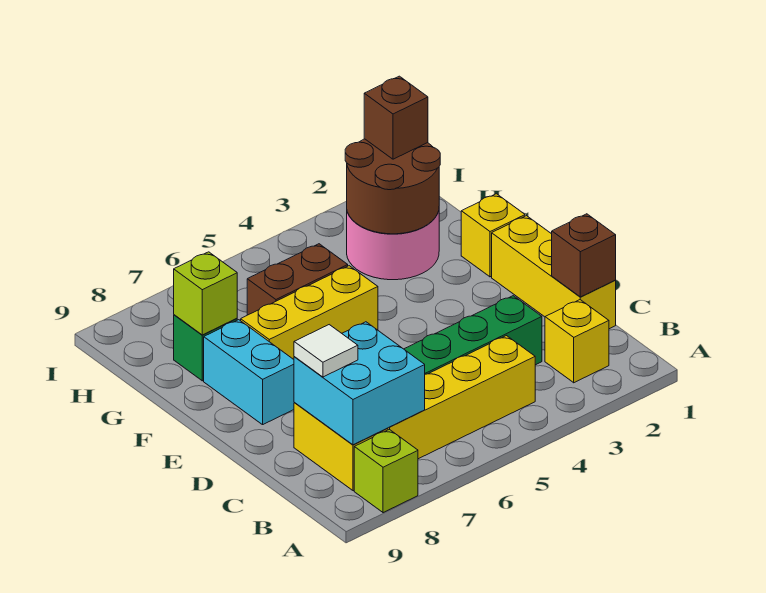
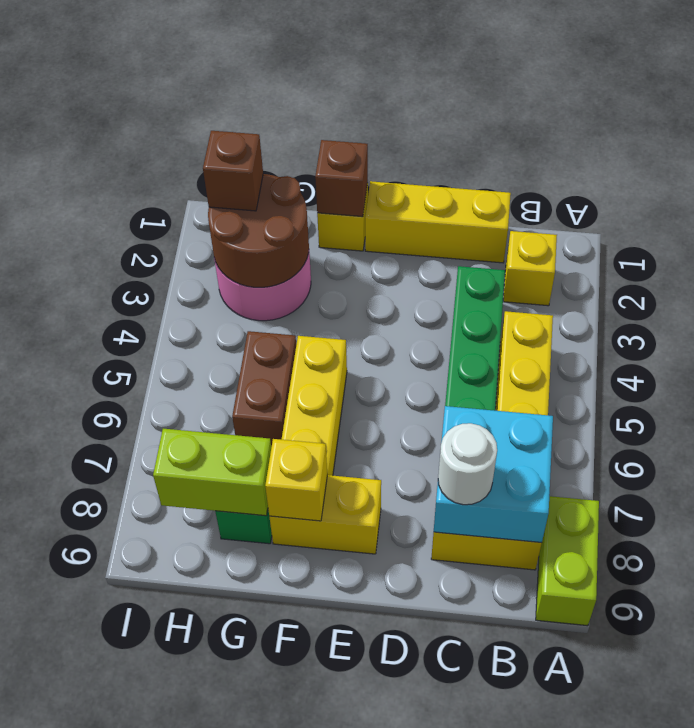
lime 1x1 brick [354,429,418,513] -> lime 1x2 brick [536,496,599,626]
brown 1x1 brick [552,214,616,297] -> brown 1x1 brick moved to [315,140,368,217]
white 1x1 tile [294,325,358,377] -> white 1x1 round brick [438,423,497,505]
cyan 1x2 brick [204,320,294,425] -> yellow 1x2 brick [269,475,381,554]
none -> yellow 1x1 brick [265,439,327,521]
lime 1x1 brick [174,252,237,335] -> lime 1x2 brick [153,429,271,516]

